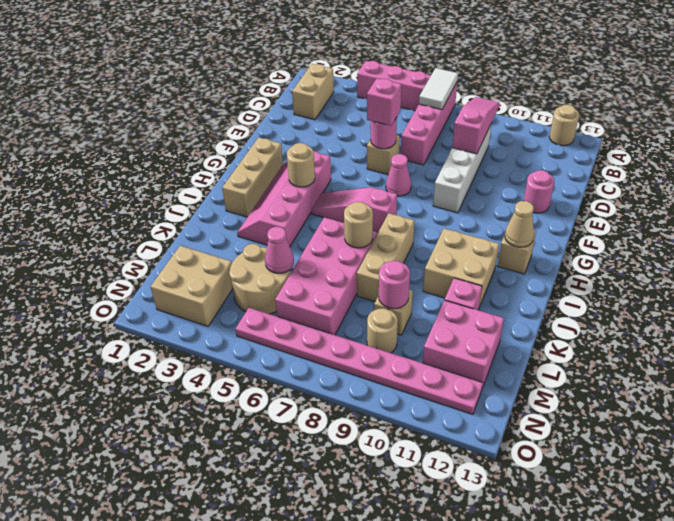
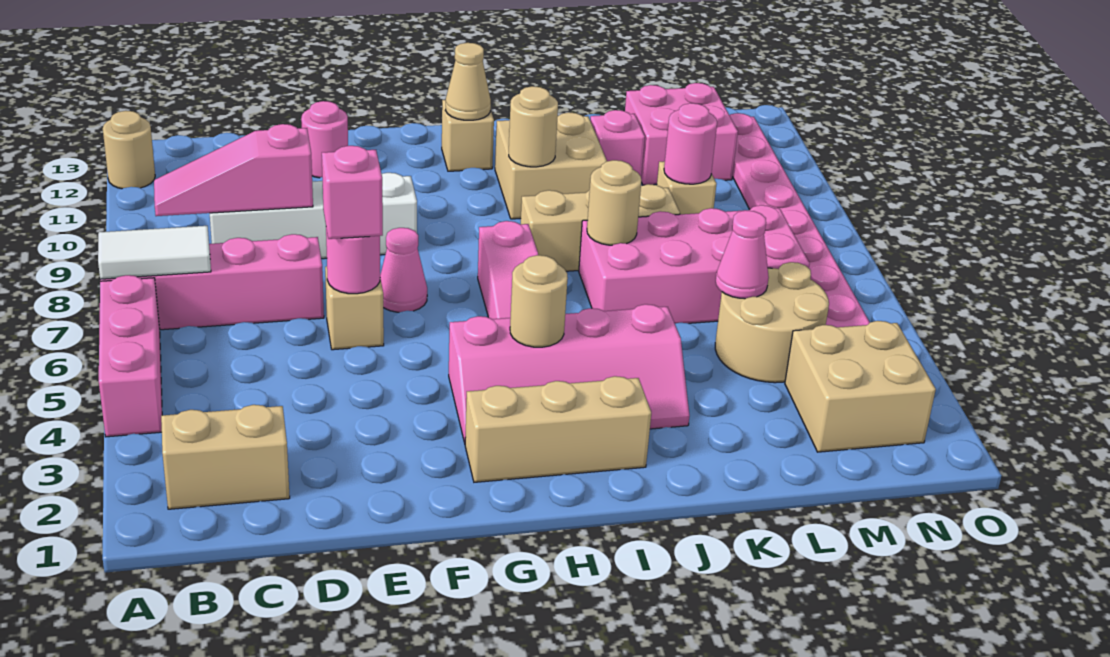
tan 1x1 round brick [367,308,398,353] -> tan 1x1 round brick moved to [509,86,558,167]

